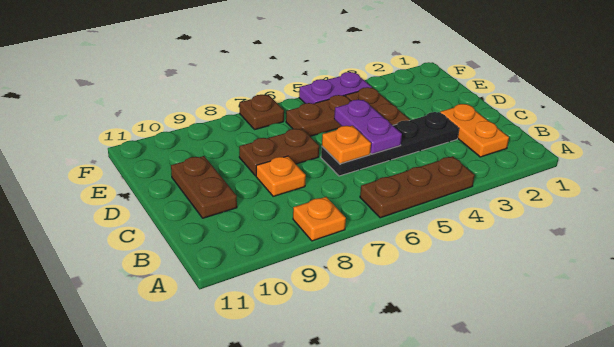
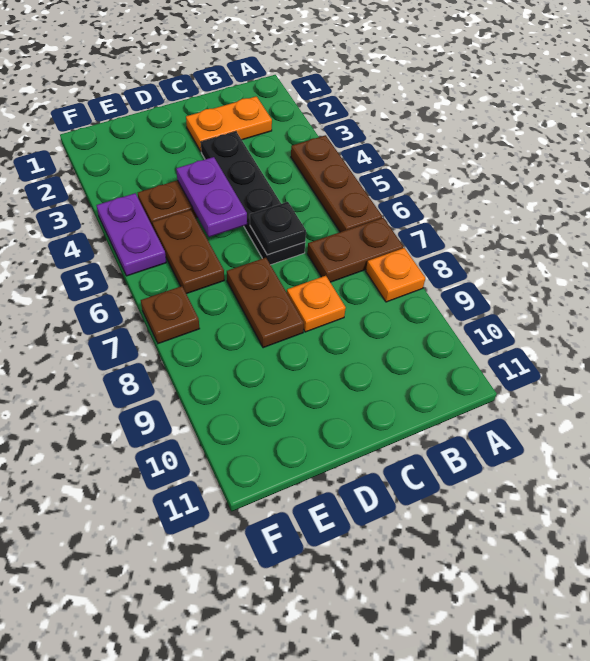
purple 1x2 plate [334,100,402,154] -> purple 1x2 plate turned to [176,157,247,237]
orange 1x1 plate [322,126,371,164] -> black 1x1 plate [250,202,306,255]
brown 1x2 plate [171,156,237,218] -> brown 1x2 plate moved to [307,218,403,282]

